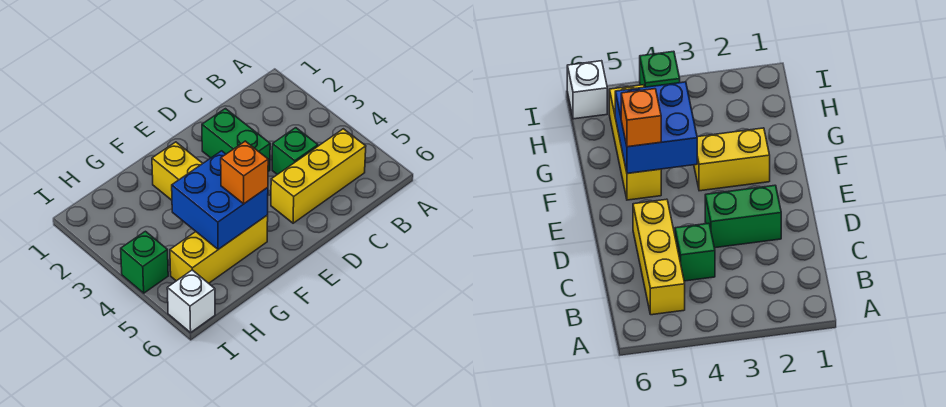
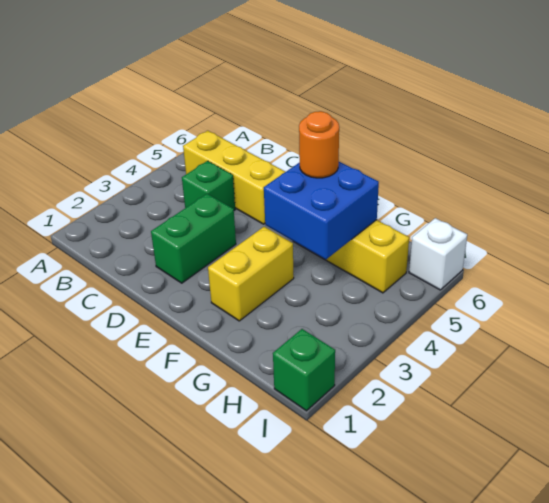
orange 1x1 brick [221,141,268,204] -> orange 1x1 round brick [299,111,339,178]
green 1x1 brick [121,231,168,293] -> green 1x1 brick moved to [273,329,335,411]

